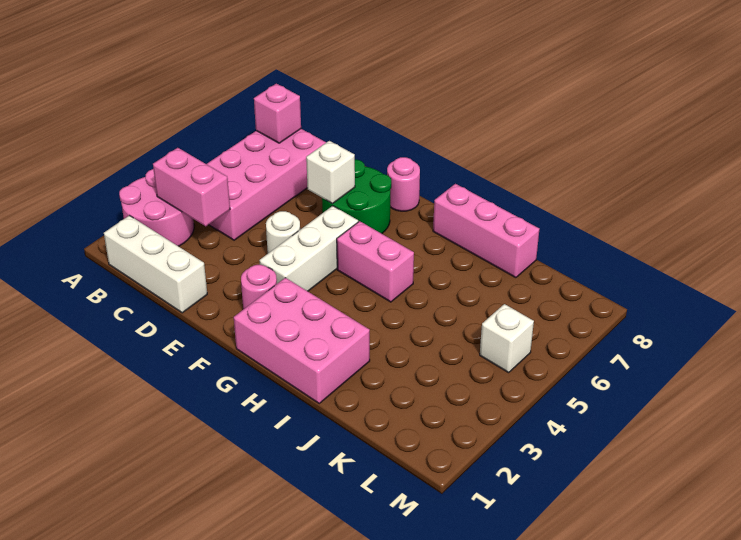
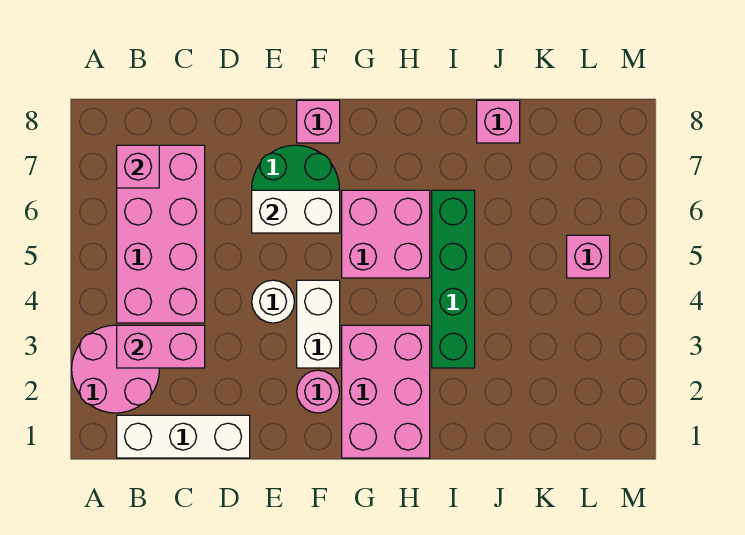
white 1x1 brick [306,141,355,204] -> white 1x2 brick [252,190,340,233]
white 1x3 brick [259,206,358,291] -> white 1x2 brick [297,280,340,368]
pink 1x1 round brick [387,157,420,211] -> pink 1x1 brick [297,100,340,143]
pink 2x3 brick [234,278,370,403] -> pink 2x3 brick turned to [342,325,430,458]
pink 1x2 brick [337,221,414,302] -> pink 2x2 brick [342,190,430,278]
pink 1x3 brick [433,184,539,278] -> pink 1x1 brick [477,100,520,143]
none -> green 1x4 brick [432,190,475,368]
white 1x1 brick [480,304,534,373] -> pink 1x1 brick [567,235,610,278]

